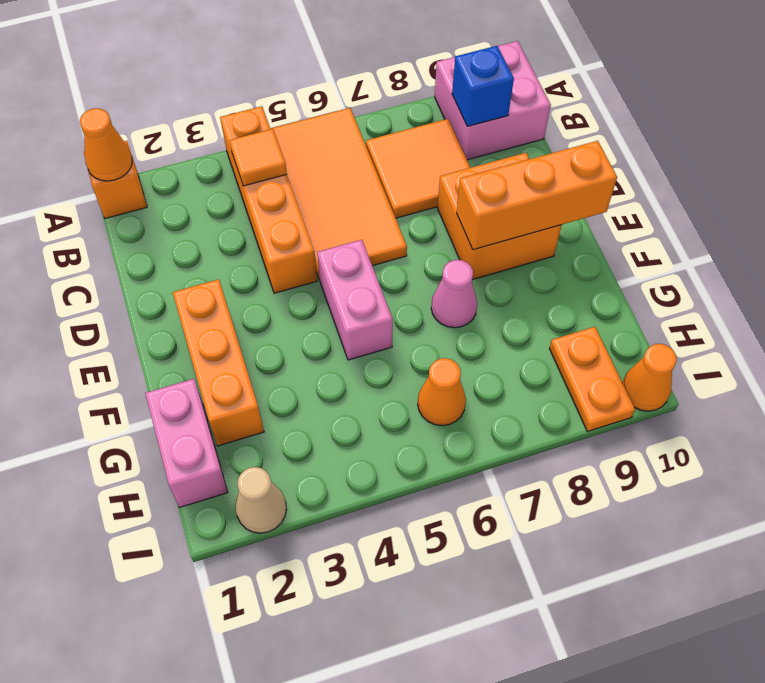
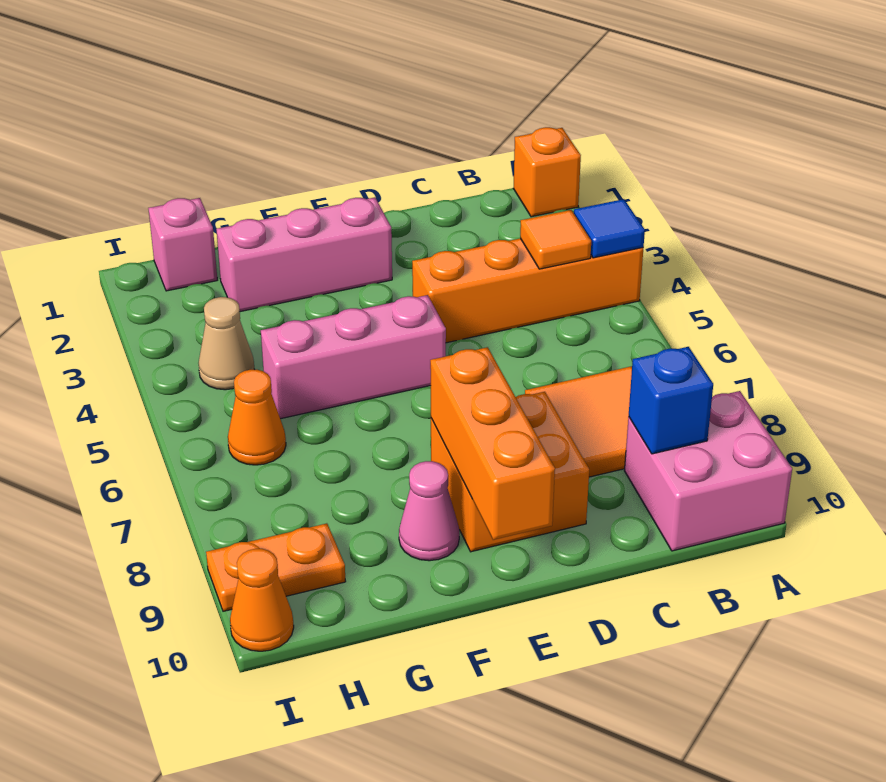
orange 1x1 cone [80,108,132,181] -> none
none -> blue 1x1 tile [574,199,645,258]
orange 2x4 tile [270,108,407,280] -> none
orange 1x3 brick [173,279,264,446] -> pink 1x3 brick [216,197,392,312]
pink 1x2 brick [317,240,393,360] -> pink 1x3 brick [261,295,446,419]
pink 1x1 cone [431,260,477,328] -> pink 1x1 cone moved to [399,461,459,561]
pink 1x2 brick [145,379,228,507] -> pink 1x1 brick [148,198,217,291]
tan 1x1 cone [235,467,286,533] -> tan 1x1 cone moved to [198,297,255,390]

